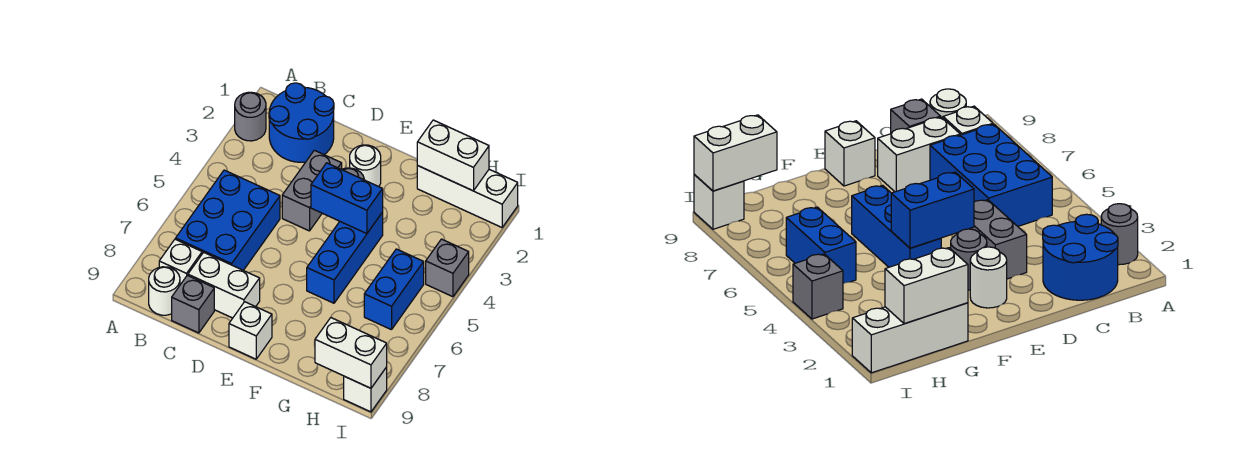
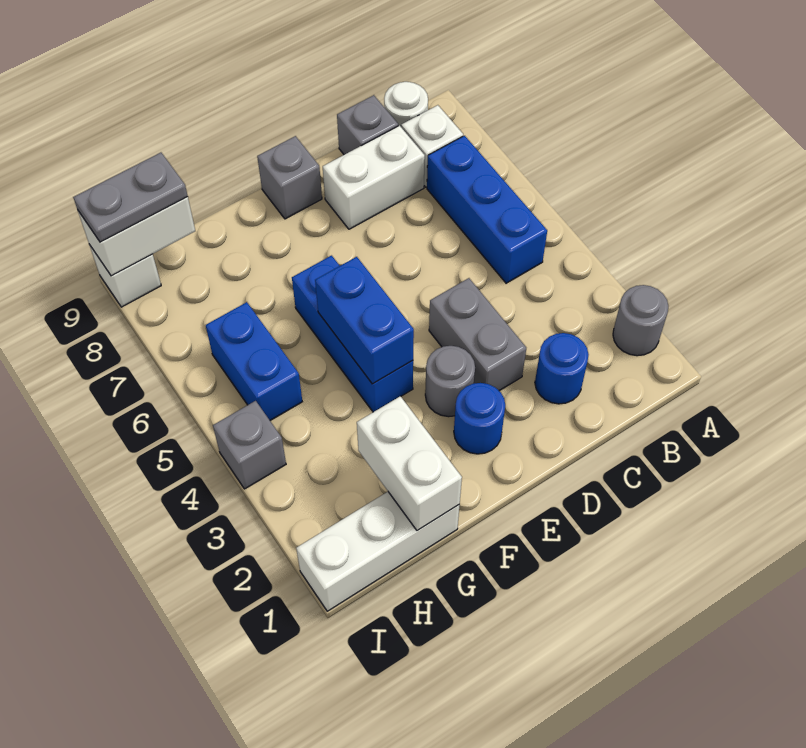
blue 2x2 round brick [269,83,334,162] -> blue 1x1 round brick [535,333,589,404]
blue 2x3 brick [176,170,280,270] -> blue 1x3 brick [427,136,547,283]
white 1x1 round brick [350,145,381,187] -> blue 1x1 round brick [454,383,505,454]
blue 1x2 brick [311,163,383,234] -> blue 1x2 brick turned to [315,257,414,384]
white 1x1 brick [229,302,272,359] -> grey 1x1 brick [257,136,322,219]
white 1x2 brick [417,120,489,191] -> white 1x2 brick turned to [357,396,462,531]
none -> grey 1x2 plate [73,153,188,242]

